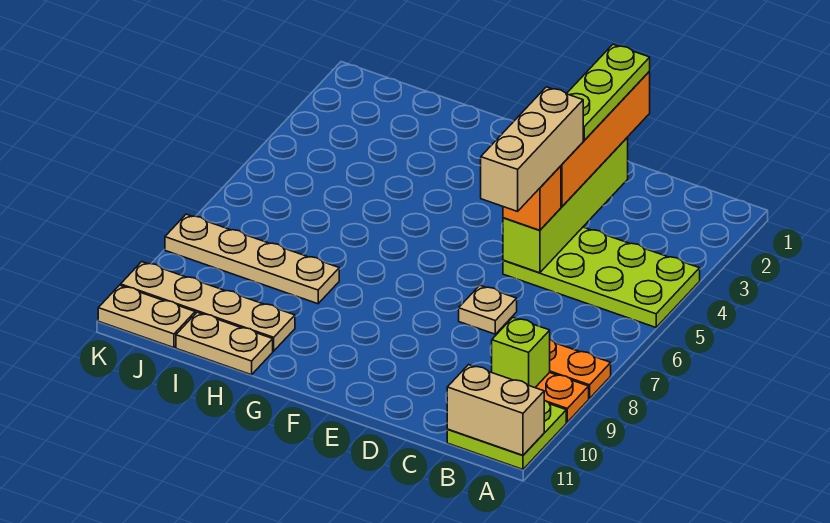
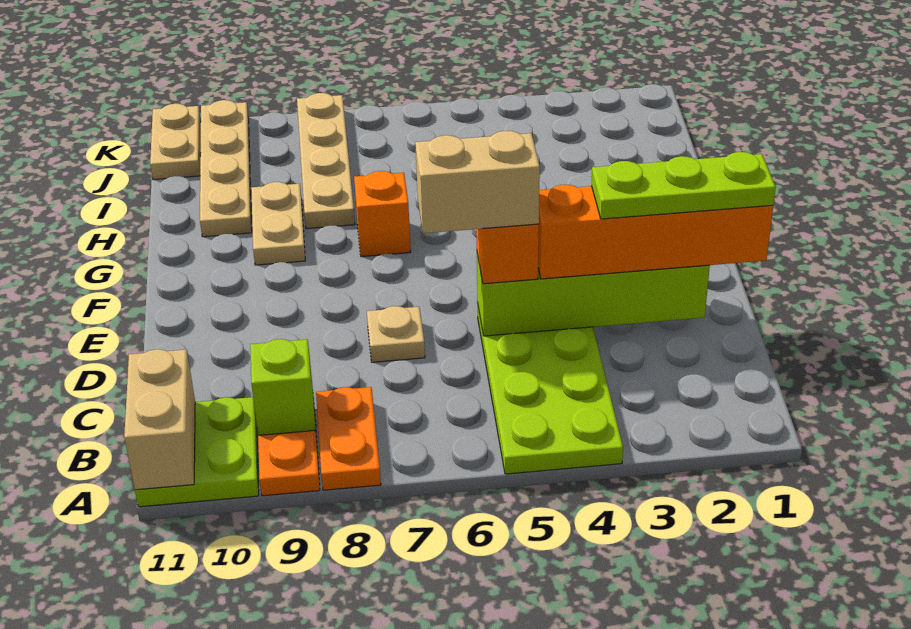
tan 1x3 brick [481,87,583,211] -> tan 1x2 brick [415,131,540,233]
none -> orange 1x1 brick [354,171,411,257]
tan 1x2 plate [176,312,273,375] -> tan 1x2 plate moved to [251,182,305,265]

